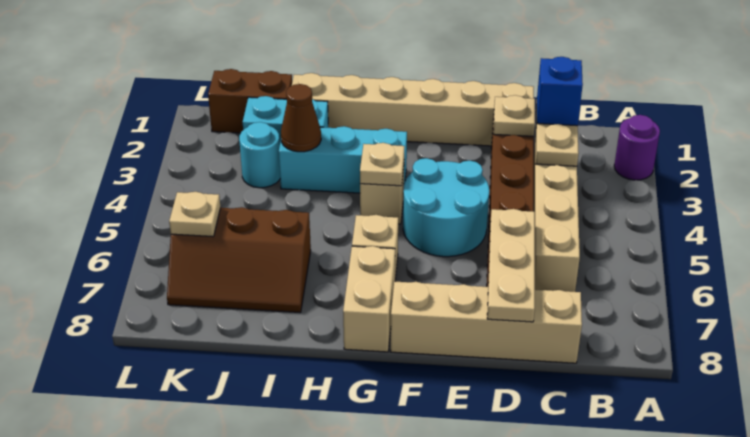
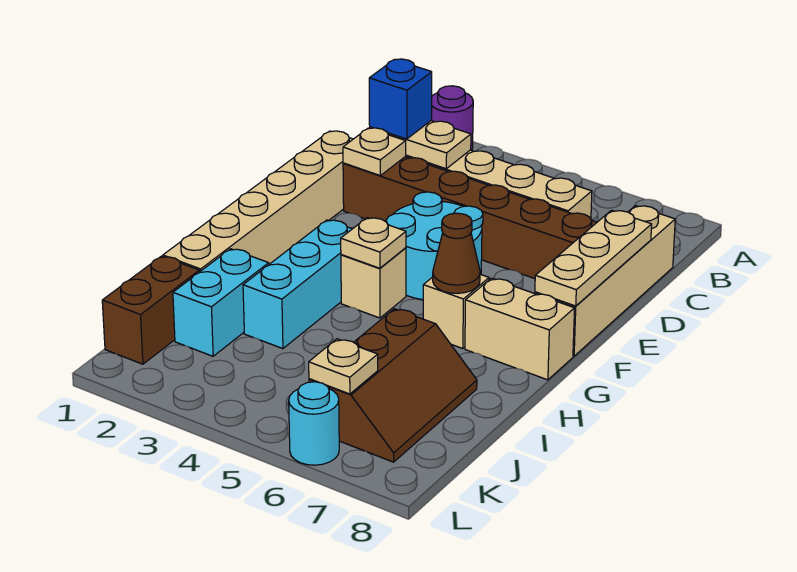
tan 1x3 plate [487,209,535,322] -> tan 1x3 plate turned to [535,210,652,306]
brown 1x1 cone [281,84,321,152] -> brown 1x1 cone moved to [433,213,480,293]
cyan 1x1 round brick [239,122,280,188] -> cyan 1x1 round brick moved to [289,382,339,465]

